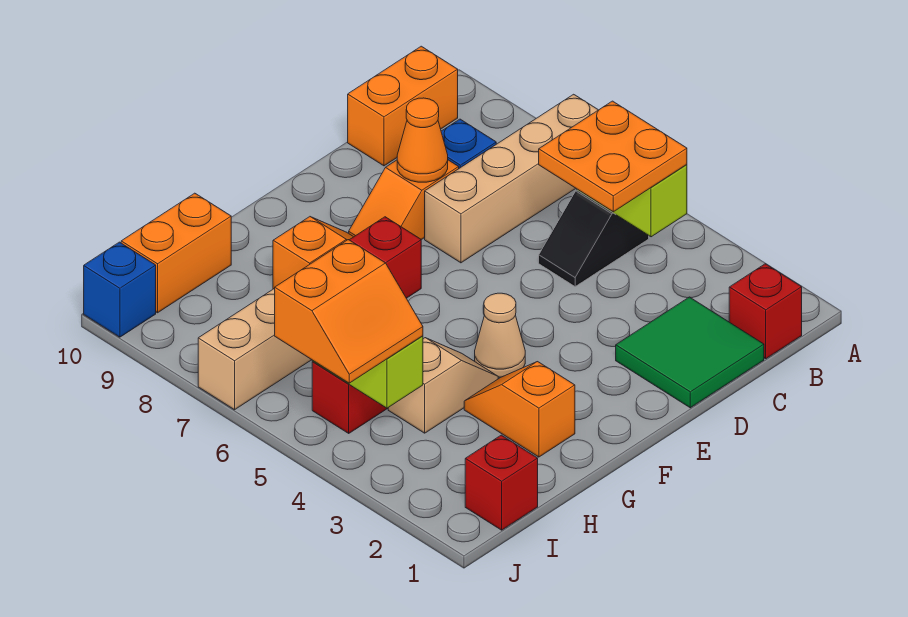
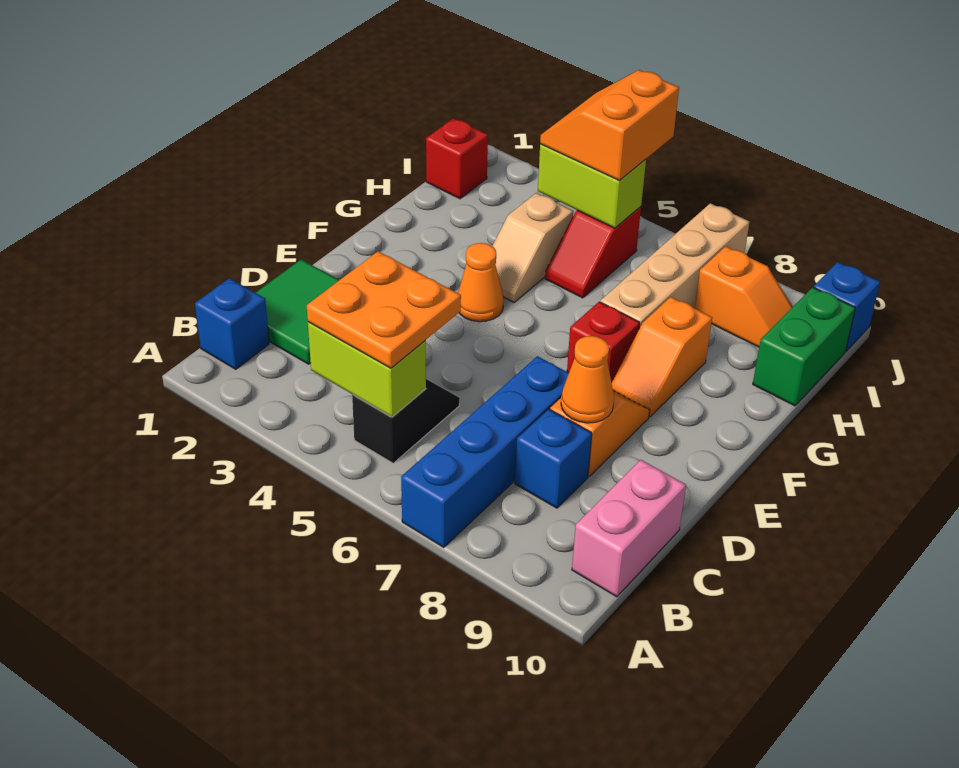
tan 1x4 brick [425,94,598,263] -> blue 1x4 brick [401,356,569,547]
red 1x1 brick [729,264,802,359] -> blue 1x1 brick [195,278,269,369]
orange 1x2 brick [348,46,458,166] -> pink 1x2 brick [572,460,686,597]
tan 1x1 cone [475,293,525,377] -> orange 1x1 cone [458,243,504,322]
orange 1x2 slope [464,362,575,457] -> orange 1x2 slope moved to [695,246,793,347]
orange 1x2 brick [121,193,231,313] -> green 1x2 brick [753,287,855,406]

